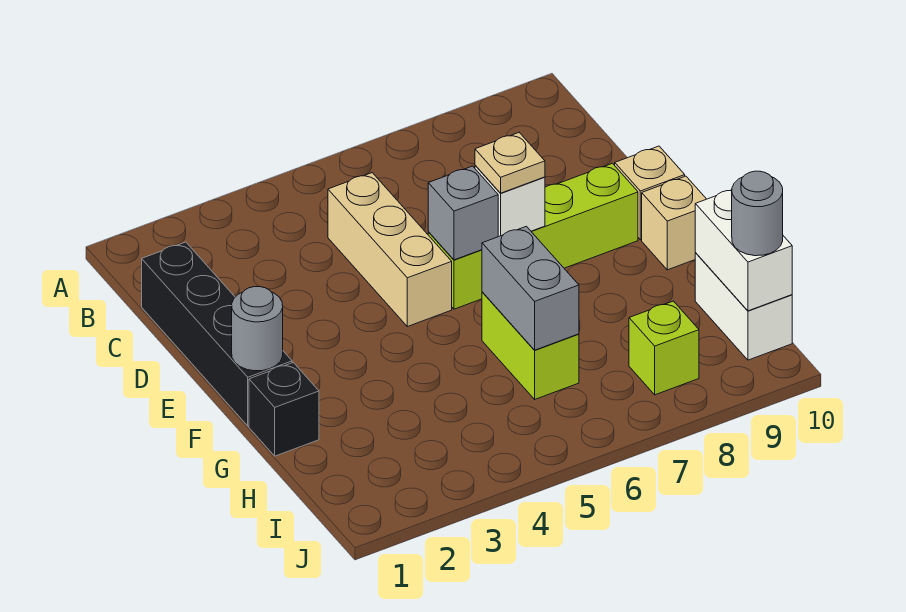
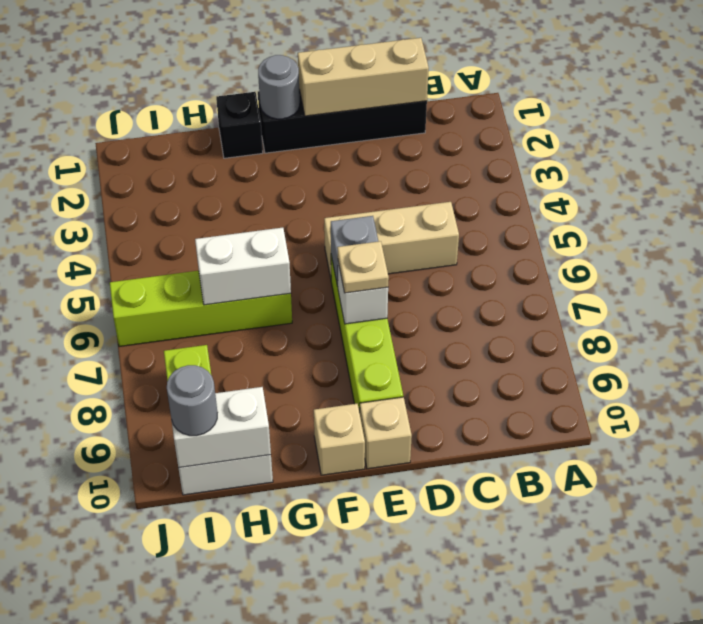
none -> tan 1x3 brick [298,38,429,116]
lime 1x2 brick [482,292,579,399] -> lime 1x4 brick [110,271,292,347]
grey 1x2 brick [482,226,579,350] -> white 1x2 brick [195,228,291,305]

